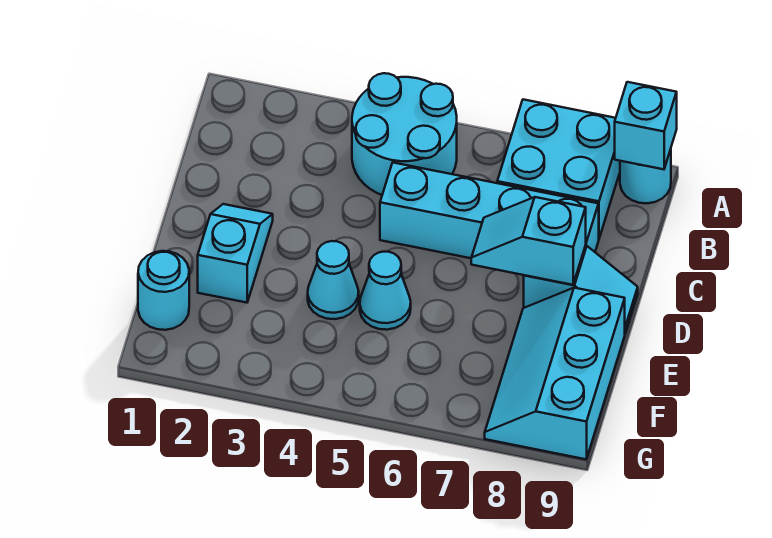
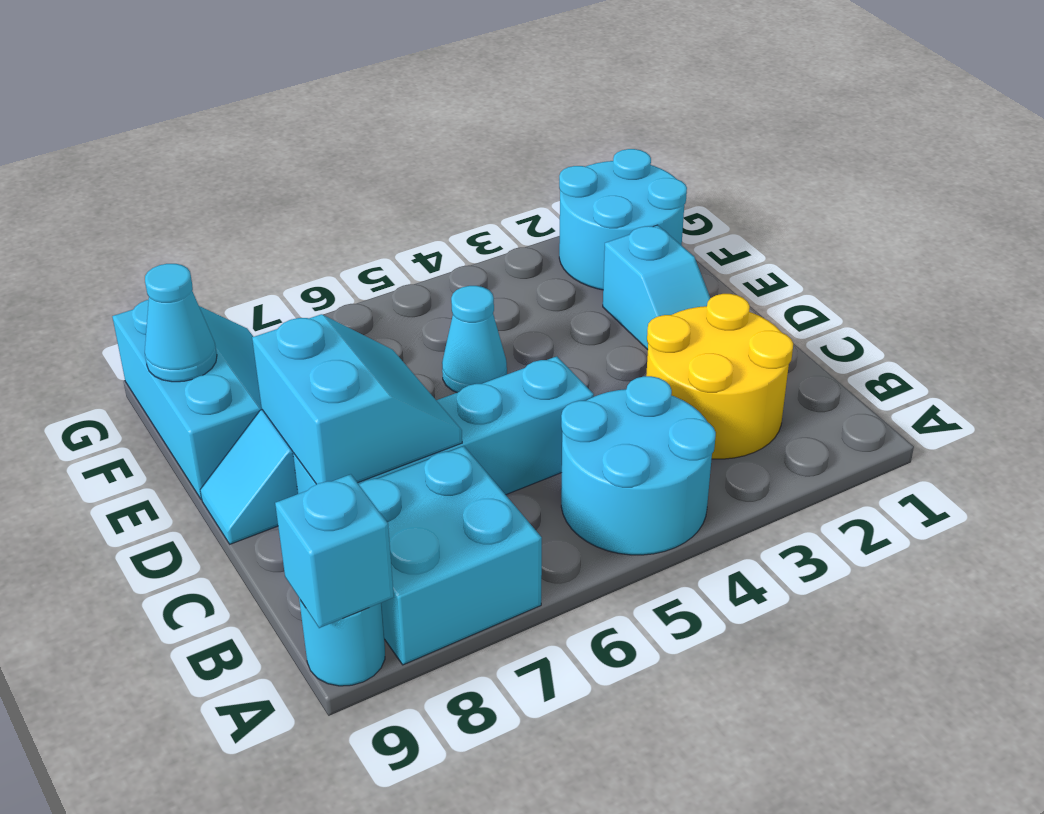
none -> yellow 2x2 round brick [646,294,793,459]
cyan 1x2 slope [471,197,586,285] -> cyan 2x2 slope [252,314,462,484]
cyan 1x1 cone [308,241,359,319] -> cyan 1x1 cone moved to [145,264,217,382]
cyan 1x1 round brick [138,251,189,330] -> cyan 2x2 round brick [559,149,687,290]

